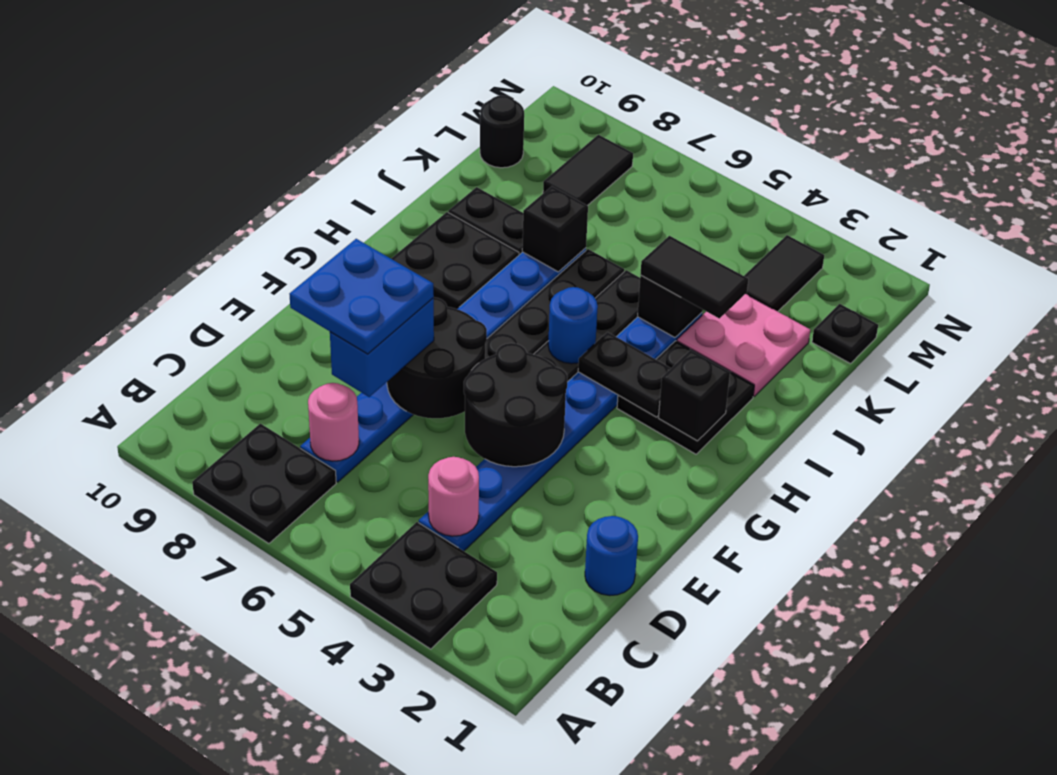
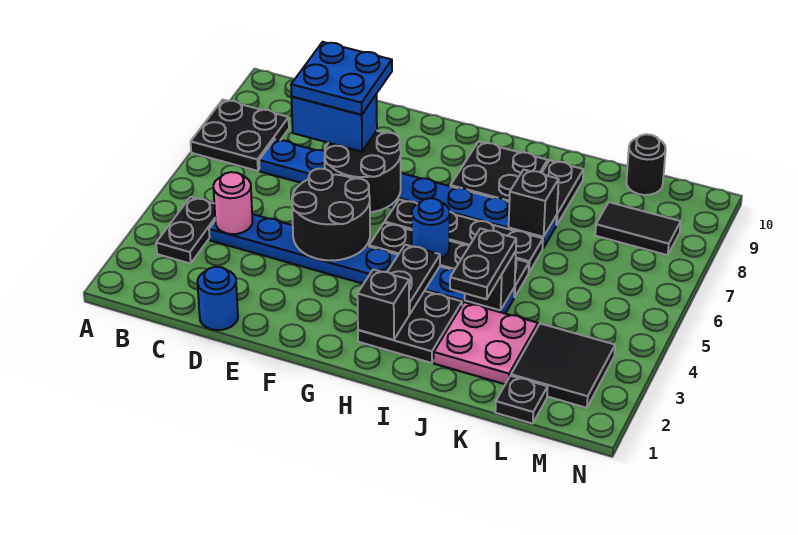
black 2x2 plate [350,522,497,649] -> black 1x2 plate [156,197,215,264]
pink 1x1 round brick [308,383,359,461] -> none
black 1x2 tile [640,236,748,318] -> black 1x2 plate [450,228,516,299]
black 1x2 tile [744,235,824,311] -> black 2x2 tile [511,324,615,408]

